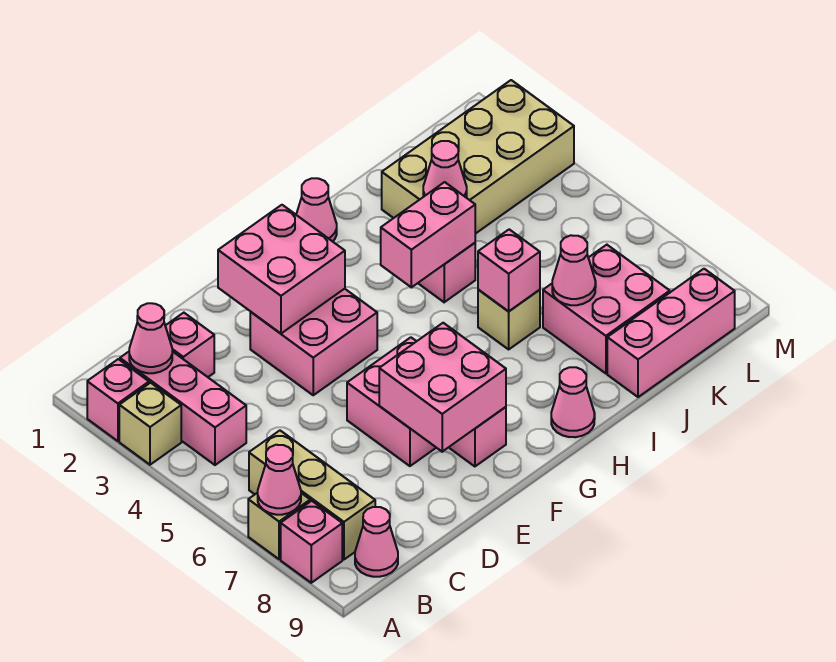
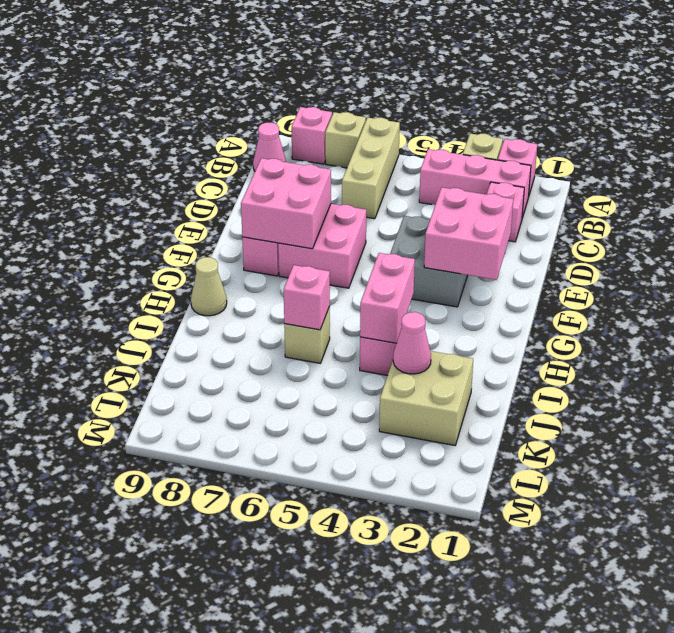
pink 1x1 cone [258,445,301,515] -> none
pink 1x1 cone [129,303,172,373] -> none
tan 1x3 brick [249,431,375,559] -> tan 1x3 brick turned to [342,118,400,219]
pink 2x2 brick [250,289,377,395] -> grey 2x2 brick [390,216,468,307]
pink 1x1 cone [296,178,337,241] -> none
pink 1x1 cone [551,367,595,437] -> tan 1x1 cone [191,257,227,316]
tan 2x4 brick [382,80,574,234] -> tan 2x2 brick [379,351,473,445]
pink 2x2 brick [543,245,670,373] -> none
pink 1x1 cone [552,235,596,305] -> none
pink 1x3 brick [607,269,735,397] -> none

